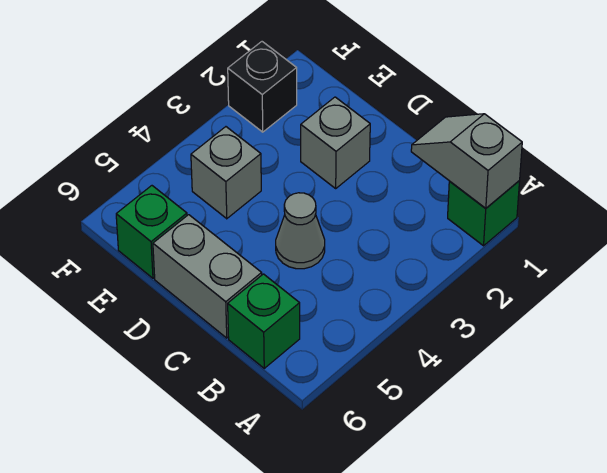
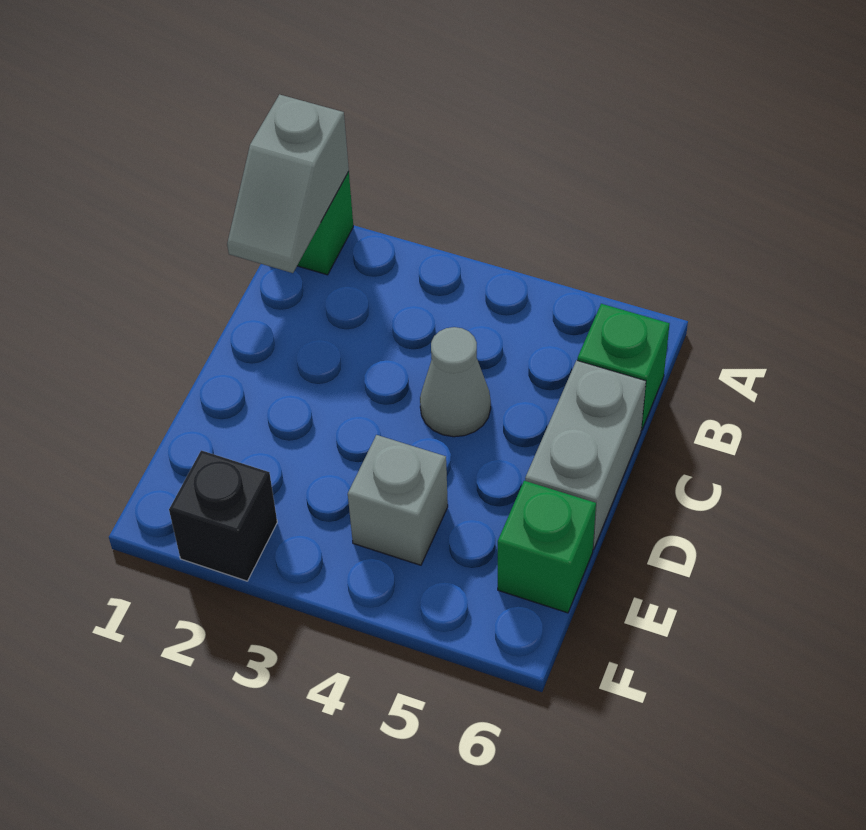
grey 1x1 brick [301,97,370,188] -> none

